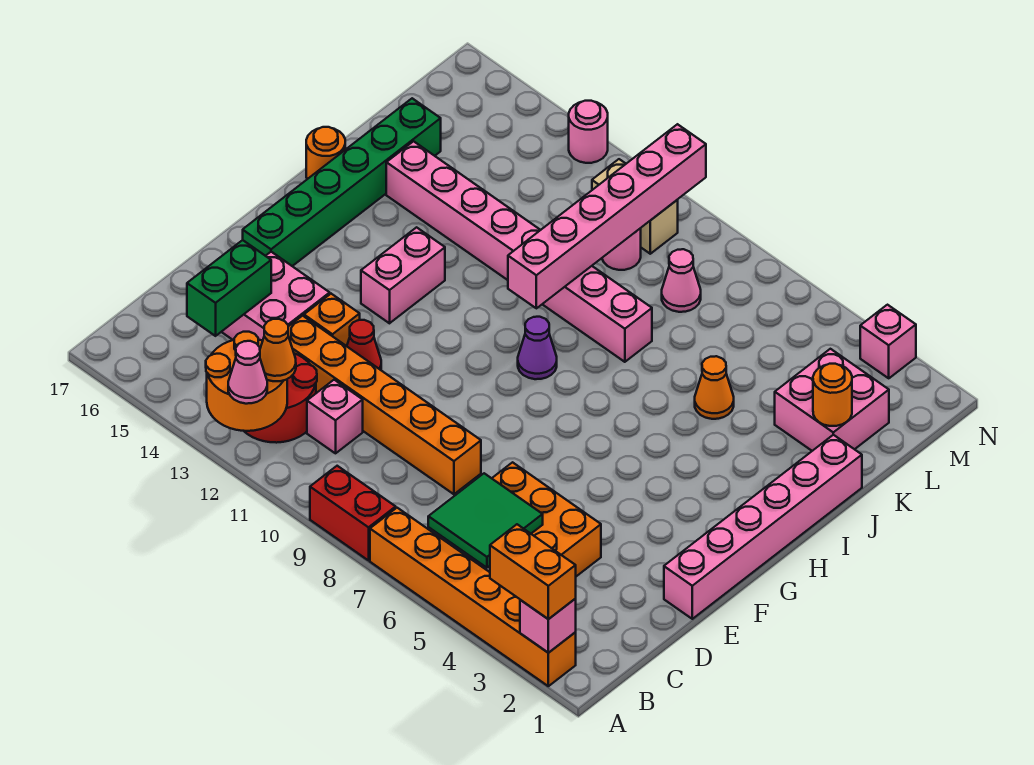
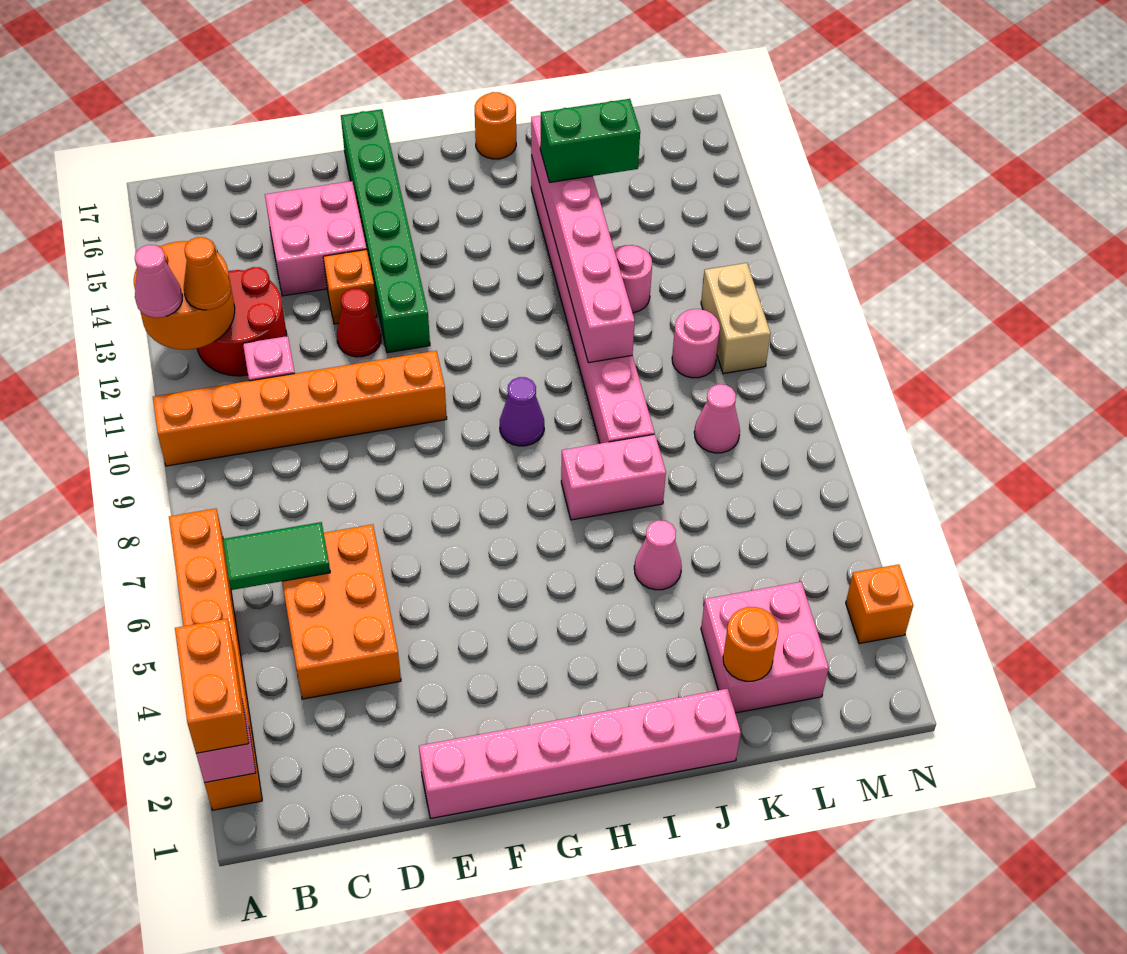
red 1x2 brick [310,466,396,560] -> none
green 2x2 tile [428,473,543,568] -> green 1x2 tile [223,522,330,590]
green 1x2 brick [187,240,271,336] -> green 1x2 brick moved to [540,99,640,183]
orange 1x6 brick [288,316,481,494] -> orange 1x6 brick turned to [153,351,447,466]
green 1x6 brick [243,98,441,266] -> green 1x6 brick turned to [341,109,430,353]
pink 1x2 brick [361,227,445,323] -> pink 1x2 brick moved to [561,434,666,520]
pink 1x6 brick [508,124,706,308] -> pink 1x6 brick turned to [531,116,635,363]
orange 1x1 cone [695,356,734,419] -> pink 1x1 cone [634,520,682,590]
pink 1x1 brick [860,305,916,378] -> orange 1x1 brick [846,564,913,644]
pink 1x1 round brick [569,101,608,163] -> pink 1x1 round brick moved to [614,245,652,313]

